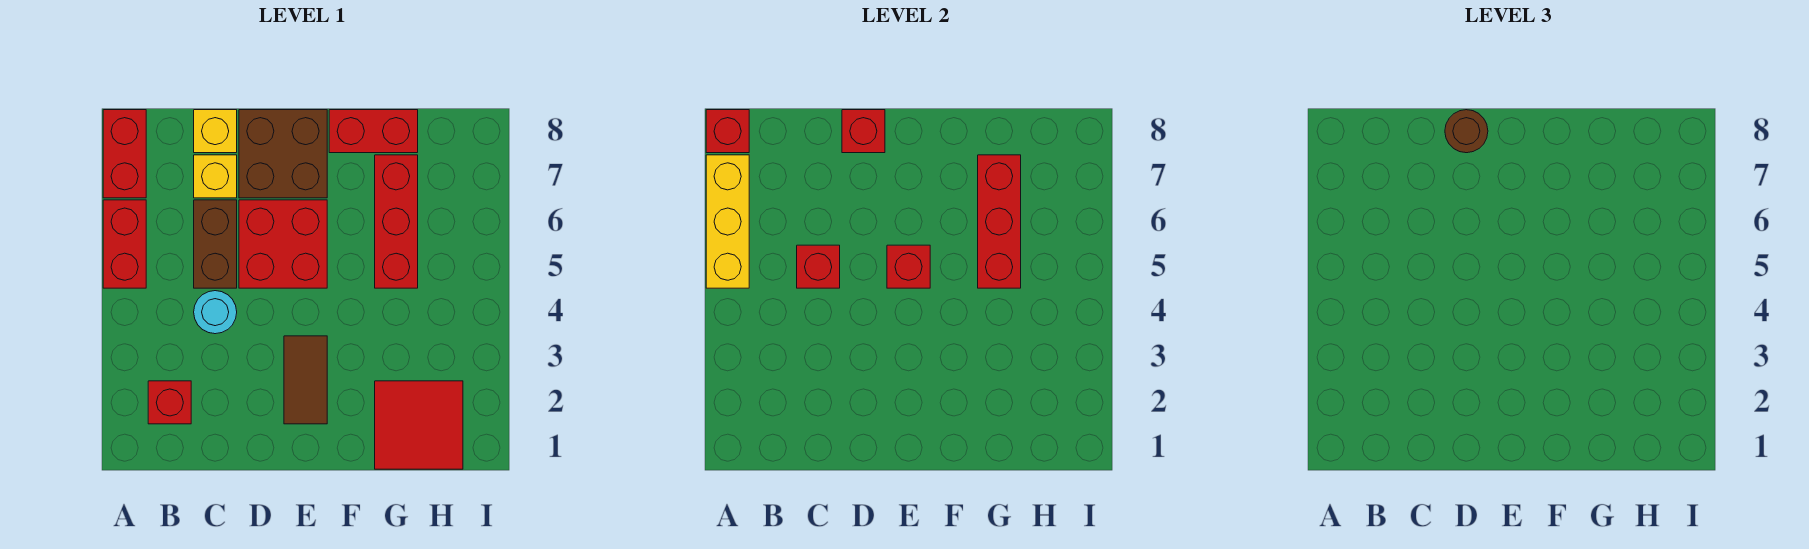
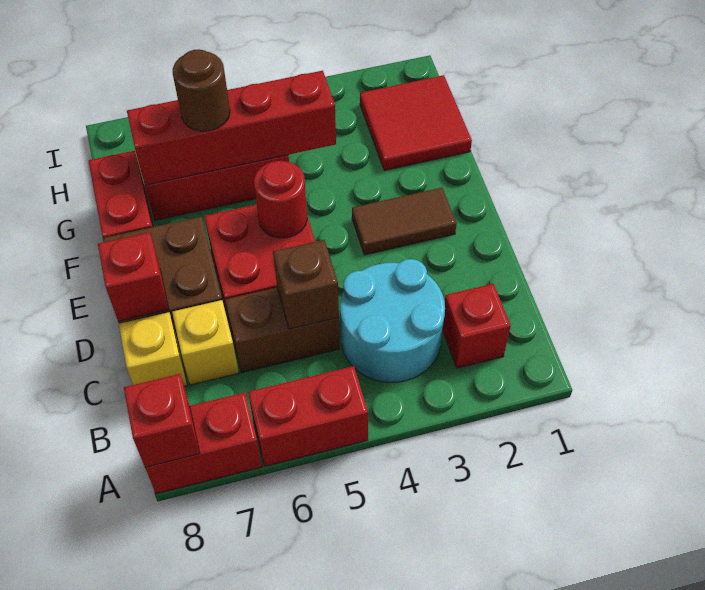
yellow 1x3 brick [706,155,749,288] -> none
cyan 1x1 round brick [194,291,237,334] -> cyan 2x2 round brick [340,259,445,383]
red 1x1 brick [797,245,840,288] -> brown 1x1 brick [273,240,339,329]
brown 1x1 round brick [1445,110,1488,153] -> brown 1x1 round brick moved to [173,49,230,131]
red 1x1 brick [887,245,930,288] -> red 1x1 round brick [254,161,307,238]
red 1x3 brick [978,155,1021,288] -> red 1x4 brick [127,71,336,185]

